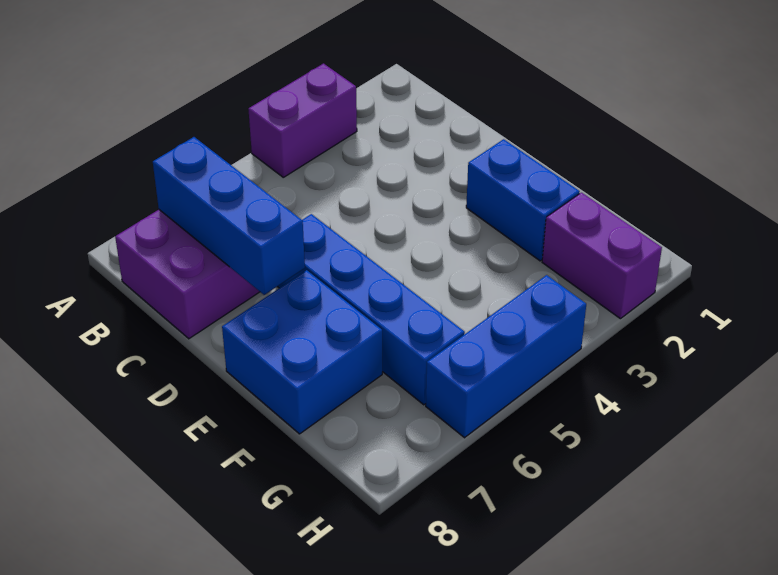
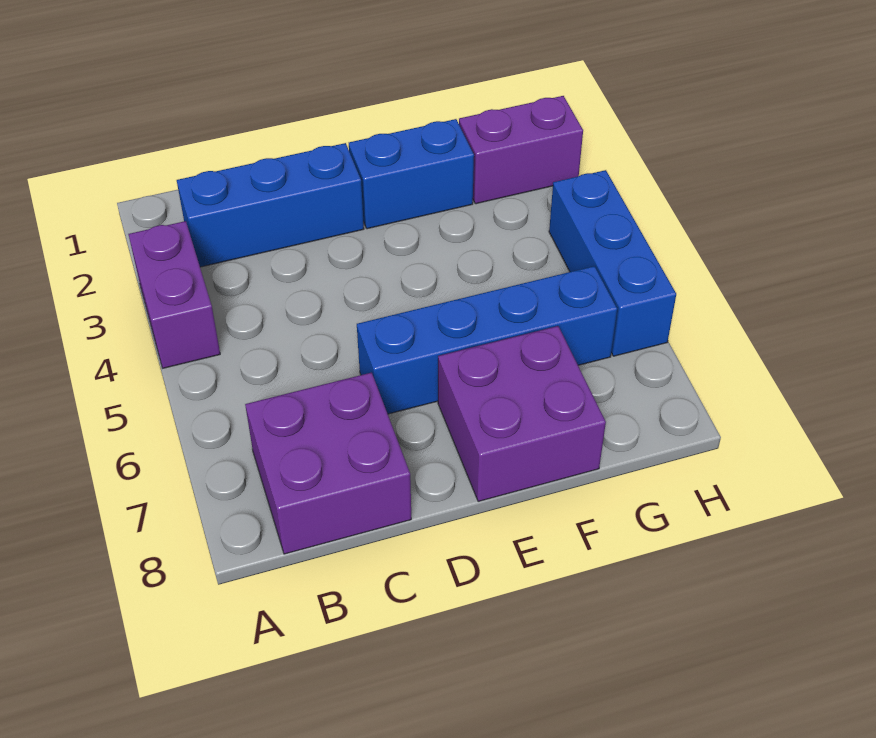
blue 1x3 brick [153,137,305,295] -> blue 1x3 brick moved to [177,143,364,267]
blue 2x2 brick [222,270,382,434] -> purple 2x2 brick [438,326,606,502]

